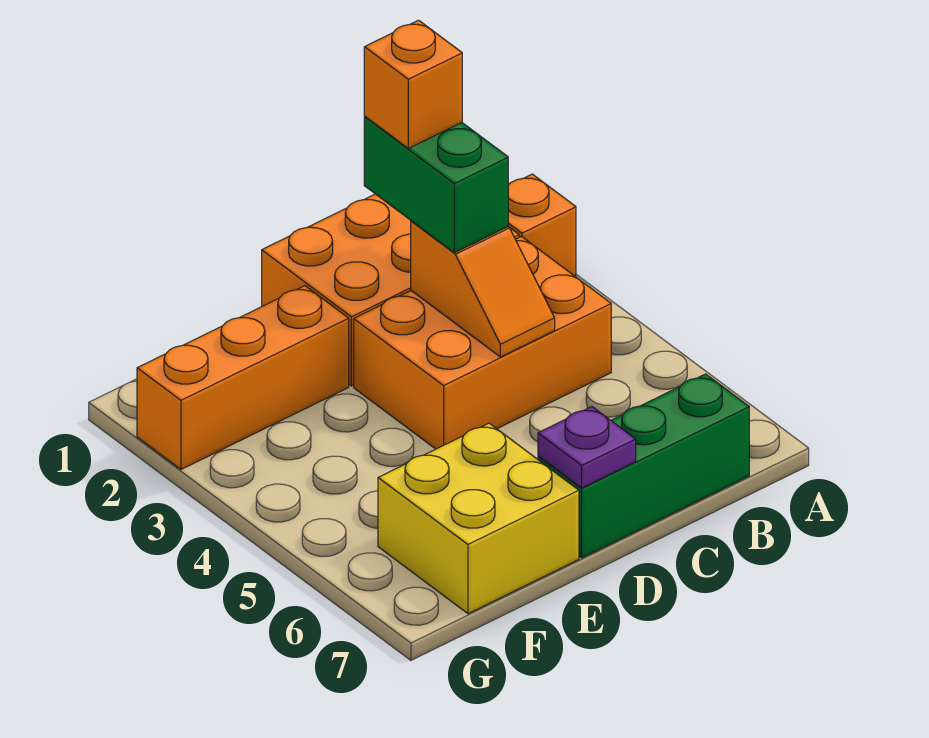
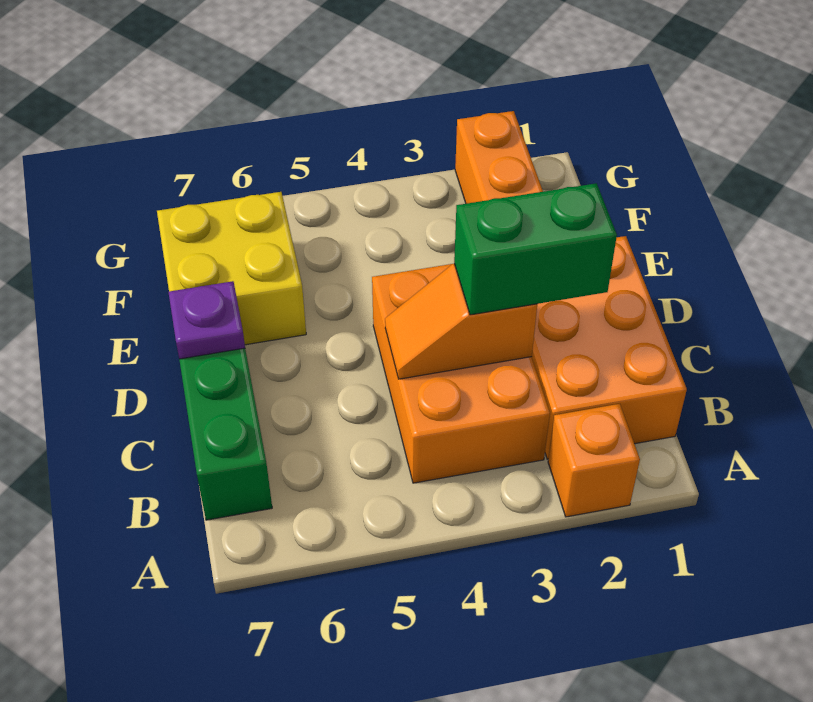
orange 1x1 brick [364,20,462,148] -> none

